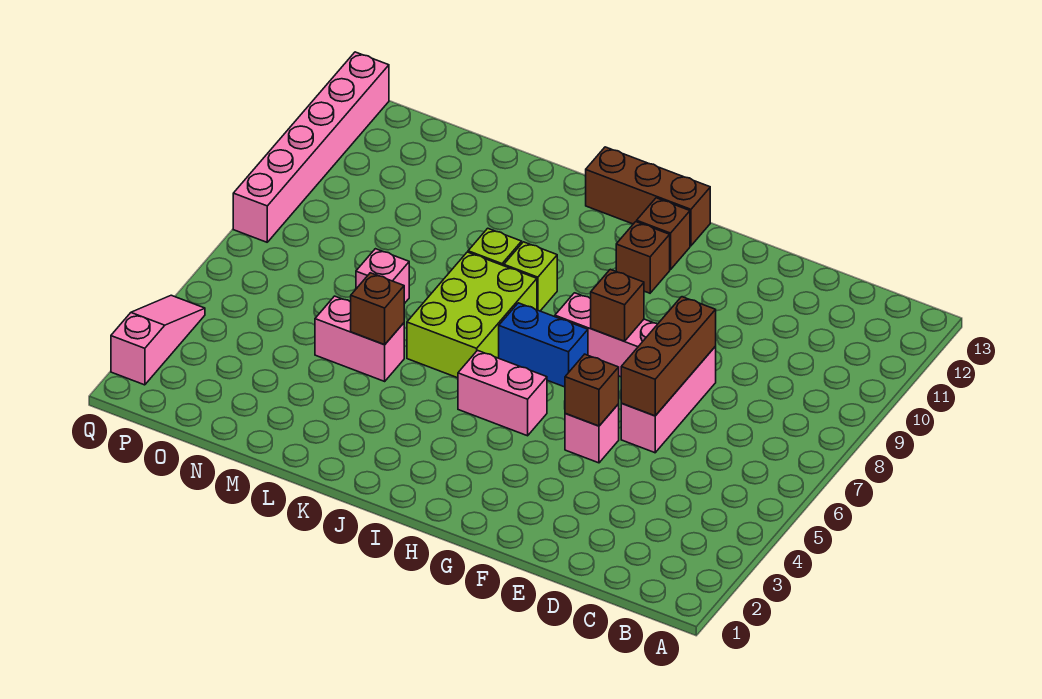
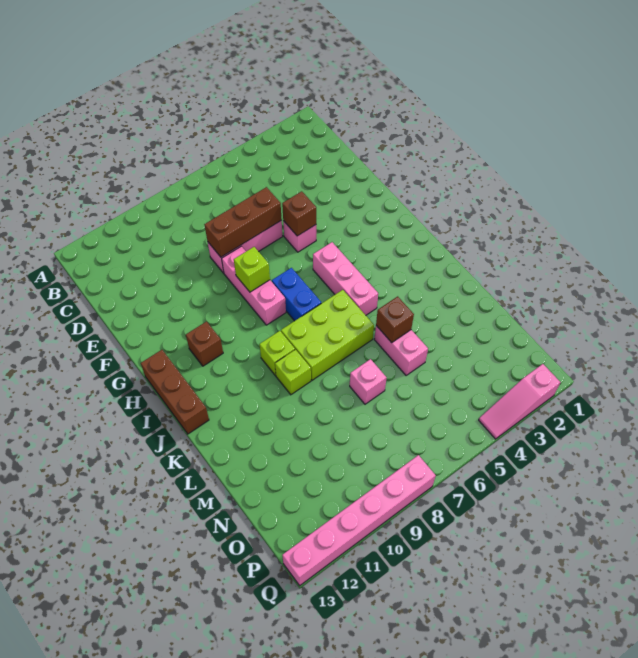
brown 1x1 brick [591,269,644,341] -> lime 1x1 brick [234,247,270,292]
pink 1x2 brick [458,350,547,436] -> pink 1x3 brick [313,242,378,315]
brown 1x1 brick [637,198,690,270] -> none

